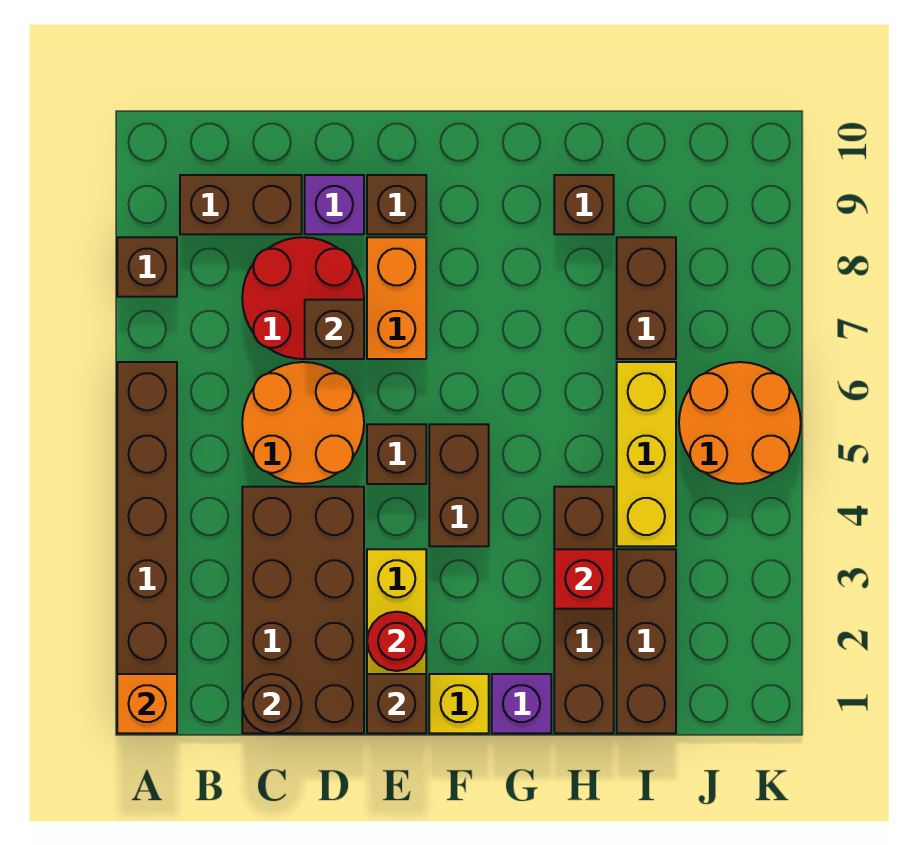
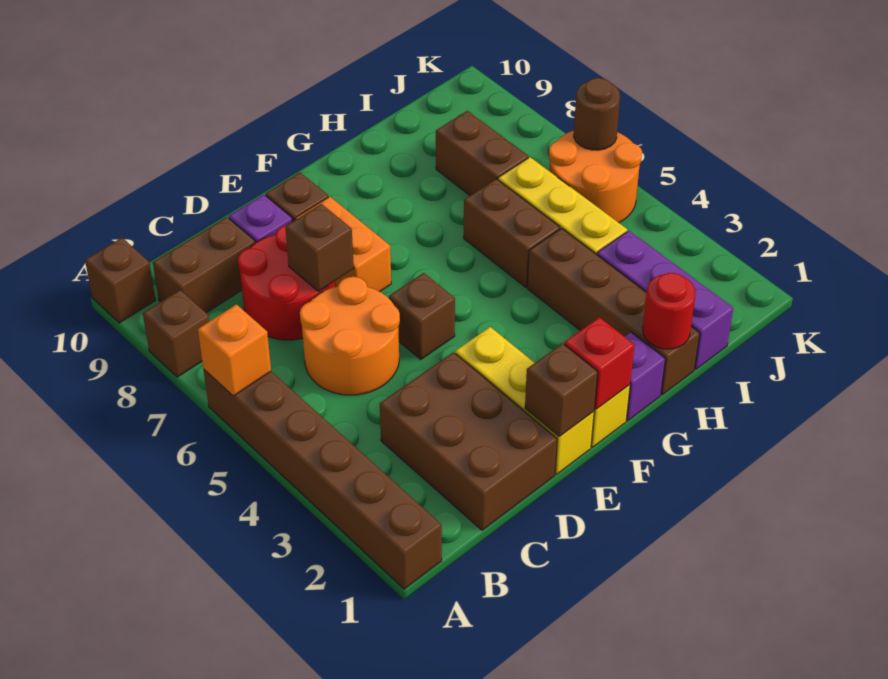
orange 1x1 brick [117,674,177,733] -> orange 1x1 brick moved to [198,304,271,396]
brown 2x4 brick [242,487,364,733] -> brown 2x3 brick [380,352,557,530]
brown 1x1 round brick [242,674,302,733] -> brown 1x1 round brick moved to [574,78,620,150]
red 1x1 round brick [367,612,426,671] -> red 1x1 round brick moved to [643,273,696,349]
brown 1x2 brick [429,424,489,546] -> brown 1x2 brick moved to [464,179,560,287]
red 1x1 brick [554,549,614,609] -> red 1x1 brick moved to [564,317,635,409]
brown 1x1 brick [554,175,614,234] -> brown 1x1 brick moved to [85,238,156,323]
brown 1x3 brick [617,549,676,733] -> purple 1x3 brick [597,231,733,369]

